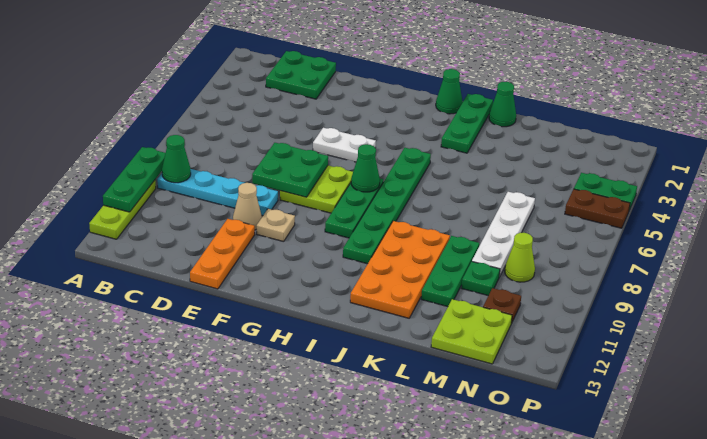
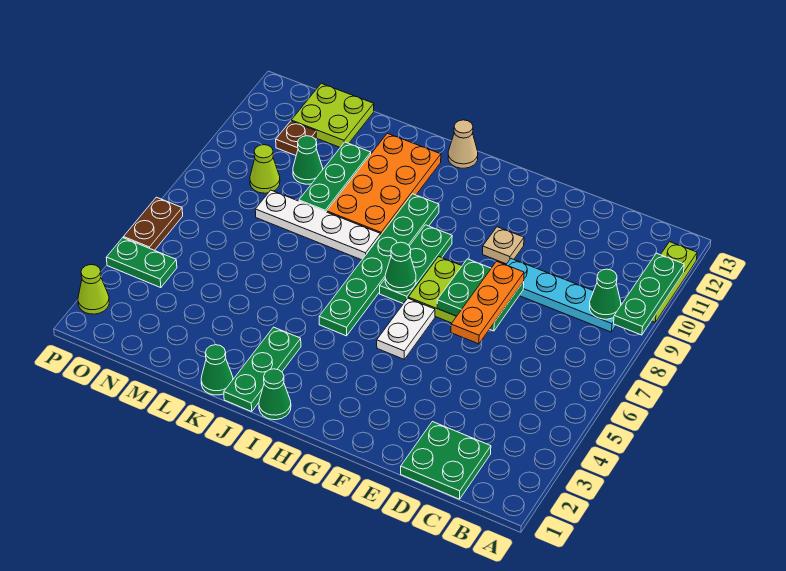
tan 1x1 cone [233,183,262,230] -> tan 1x1 cone moved to [448,120,478,168]
orange 1x3 plate [190,219,255,289] -> orange 1x3 plate moved to [451,261,524,344]
white 1x2 plate [313,128,376,162] -> white 1x2 plate turned to [377,298,435,359]
white 1x4 plate [472,192,535,277] -> white 1x4 plate turned to [255,190,380,260]
green 1x1 plate [462,262,500,296] -> green 1x1 cone [293,136,323,184]
brown 1x2 plate [565,189,630,228] -> brown 1x2 plate turned to [124,197,183,251]
none -> lime 1x1 cone [78,265,109,314]

